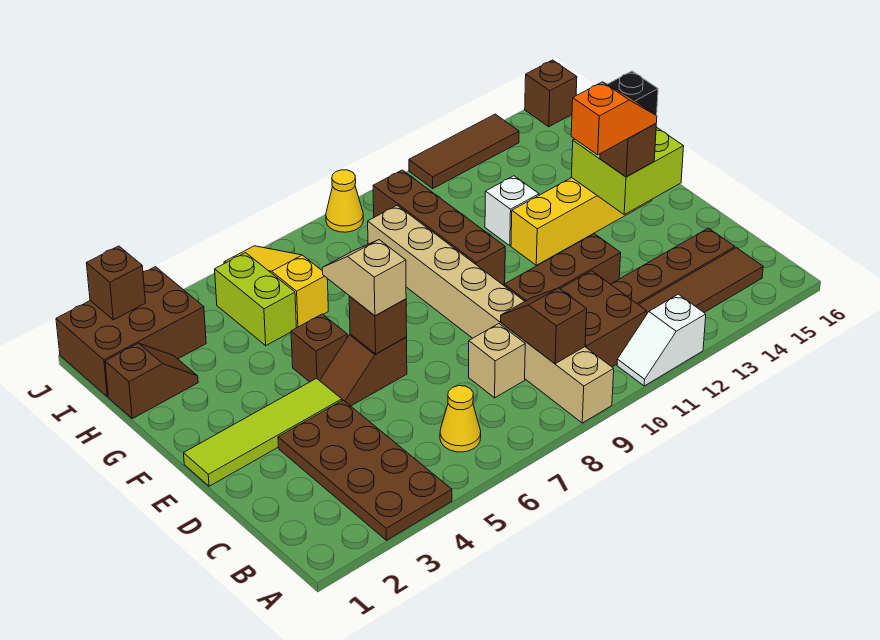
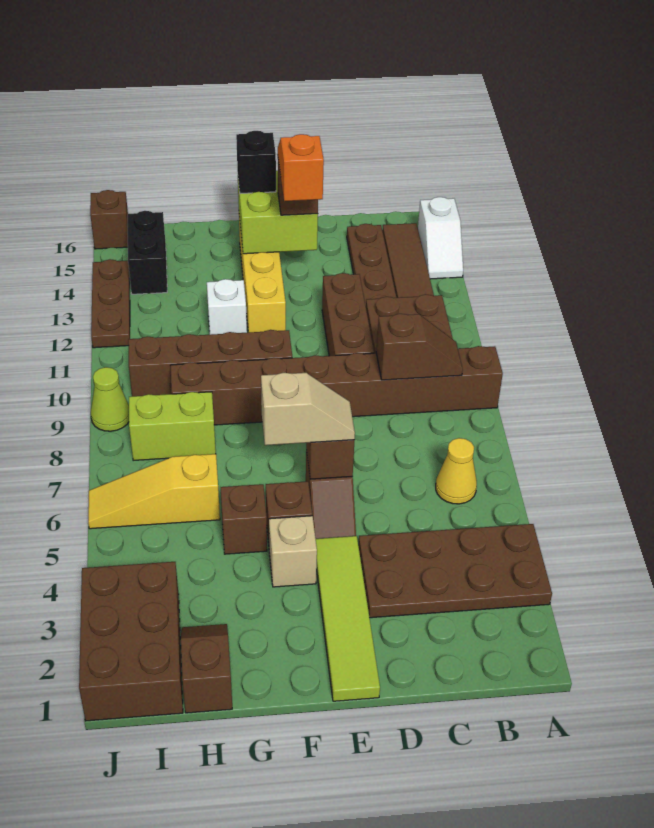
tan 1x8 brick [368,206,614,423] -> brown 1x8 brick [170,346,503,425]
white 1x2 slope [617,294,706,386] -> white 1x2 slope moved to [418,197,463,279]
brown 1x2 slope [501,288,587,364] -> brown 1x2 slope turned to [376,314,463,380]
tan 1x1 brick [468,324,525,398] -> tan 1x1 brick moved to [269,516,317,587]
tan 1x2 slope [322,240,406,316] -> tan 1x2 slope turned to [261,373,355,445]
lime 1x2 brick [215,253,296,345] -> lime 1x2 brick moved to [129,392,216,461]
none -> black 1x2 brick [128,211,167,294]
brown 1x1 brick [87,246,145,320] -> brown 1x1 brick moved to [221,484,267,554]
yellow 1x1 cone [326,170,363,232] -> lime 1x1 cone [91,367,129,431]
brown 1x3 tile [409,114,519,188] -> brown 1x3 plate [91,259,130,348]

